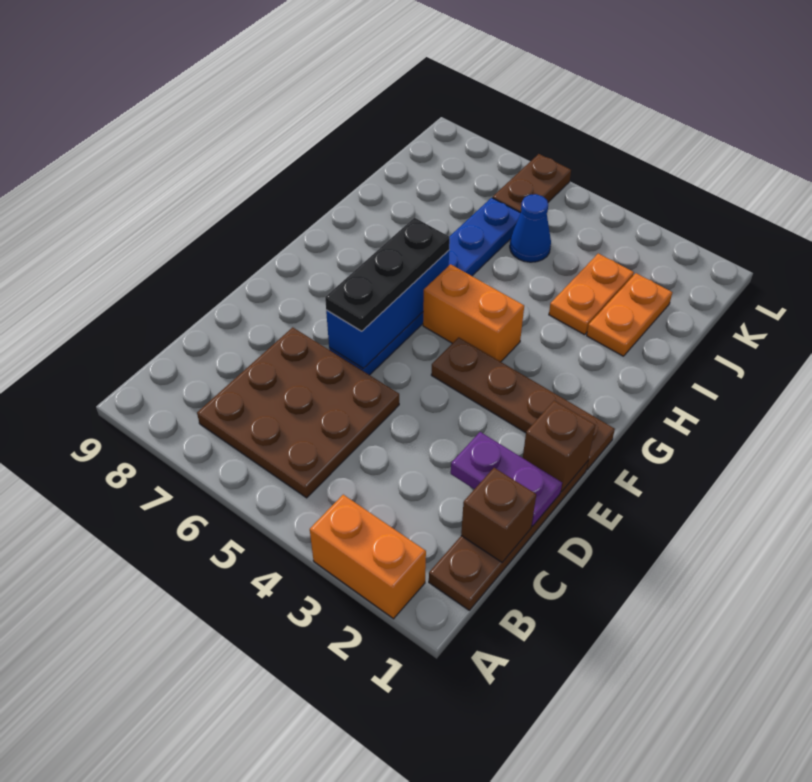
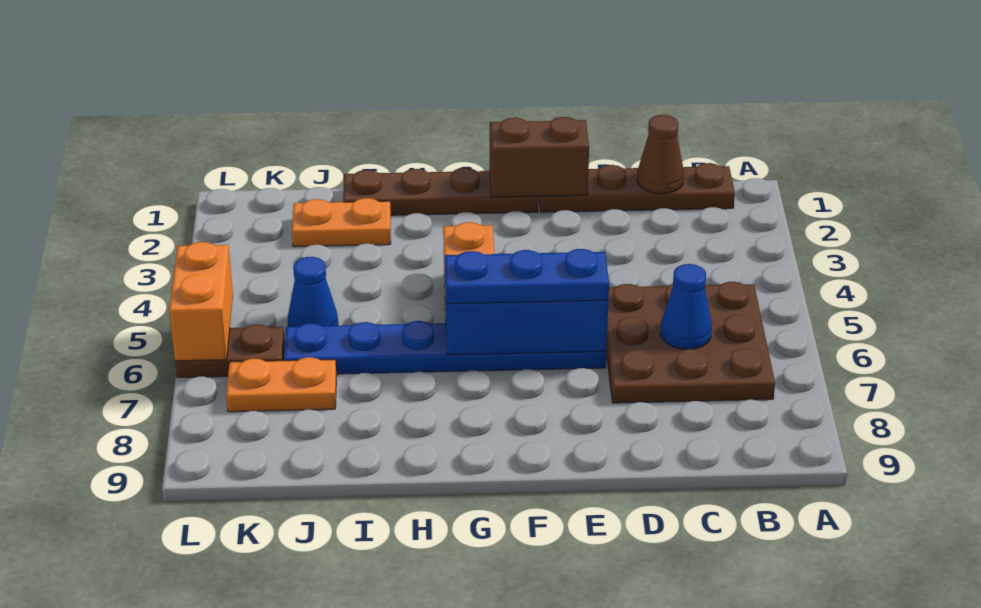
orange 1x2 brick [310,495,426,619] -> orange 1x2 brick moved to [169,242,233,361]
brown 1x1 brick [461,468,536,562] -> brown 1x1 cone [637,115,684,194]
none -> blue 1x1 cone [660,264,712,349]
purple 1x2 plate [451,432,562,527] -> none
brown 1x1 brick [523,401,596,492] -> brown 1x2 brick [490,117,589,197]
black 1x3 plate [325,218,450,331] -> blue 1x3 plate [445,249,609,304]
brown 1x4 plate [431,337,615,470] -> brown 1x4 plate turned to [343,168,538,215]
orange 1x2 plate [549,254,634,335] -> orange 1x2 plate moved to [226,357,337,412]

